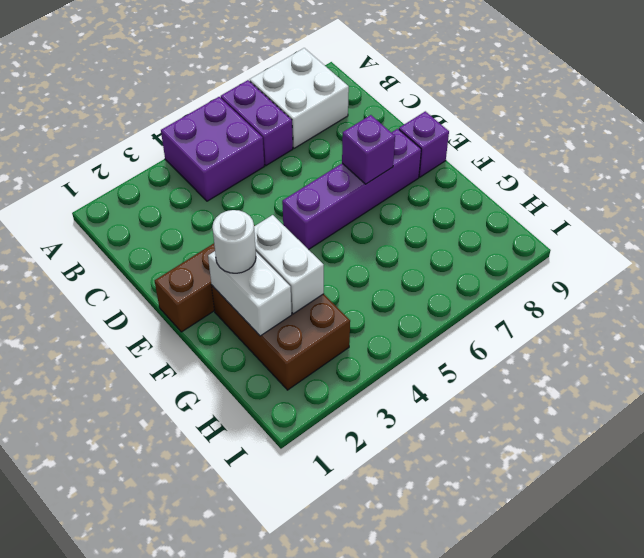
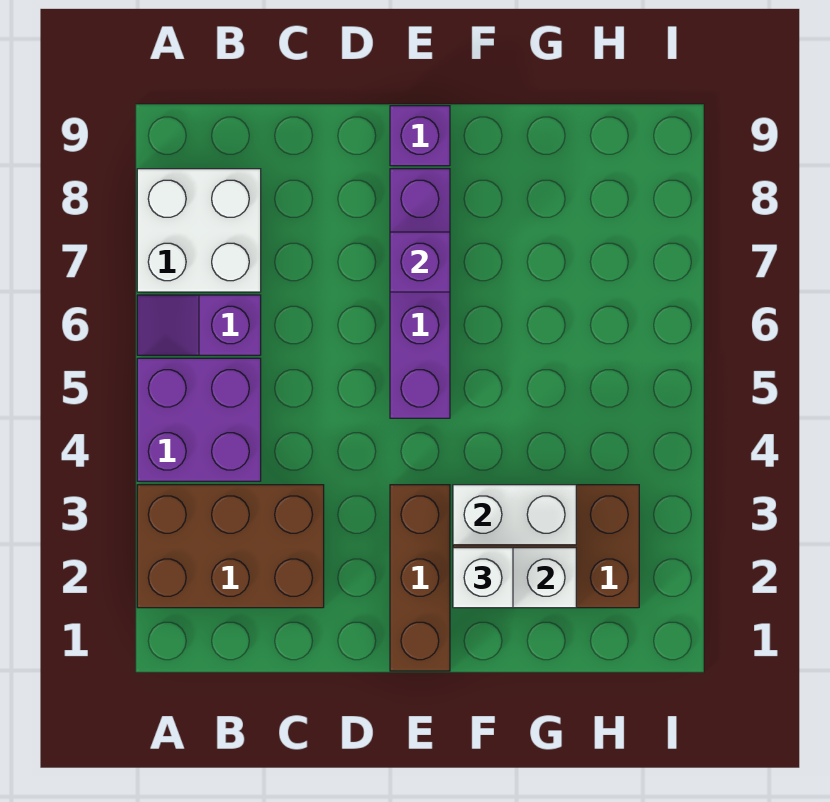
none -> brown 2x3 brick [137,485,324,608]
purple 1x2 brick [221,80,293,166] -> purple 1x2 slope [137,295,261,355]
white 1x1 round brick [212,210,256,273] -> white 1x1 brick [453,548,513,608]

